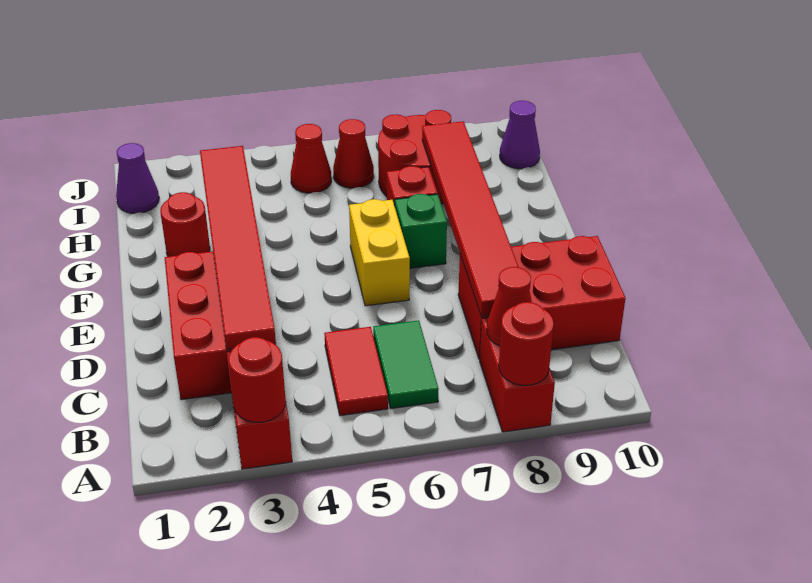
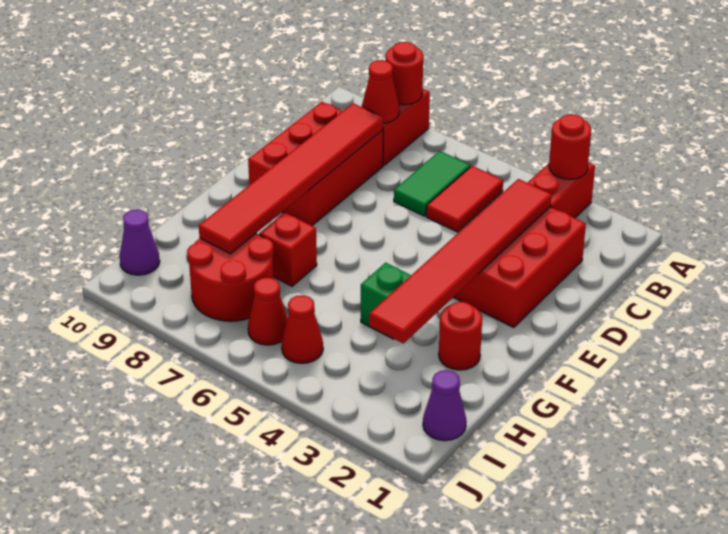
red 2x3 brick [458,236,625,359] -> red 2x3 brick turned to [248,102,383,226]
yellow 1x2 brick [349,199,410,306] -> none
green 1x1 brick [395,194,447,268] -> green 1x1 brick moved to [361,263,411,339]

